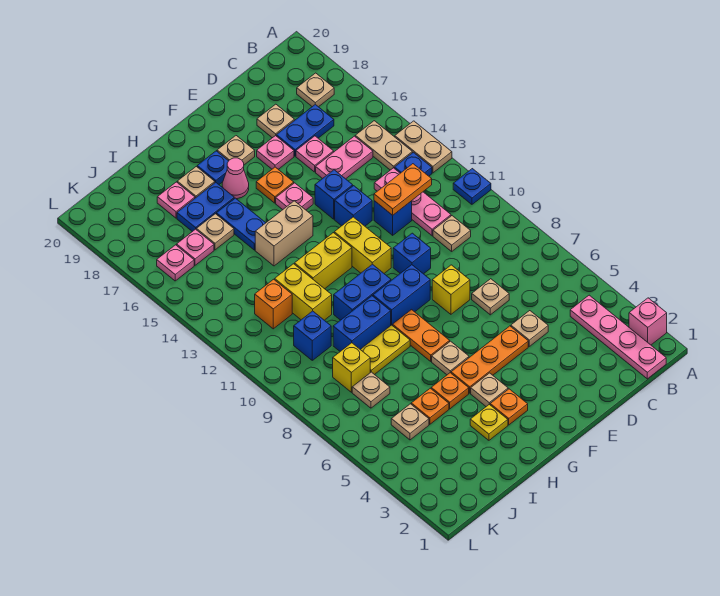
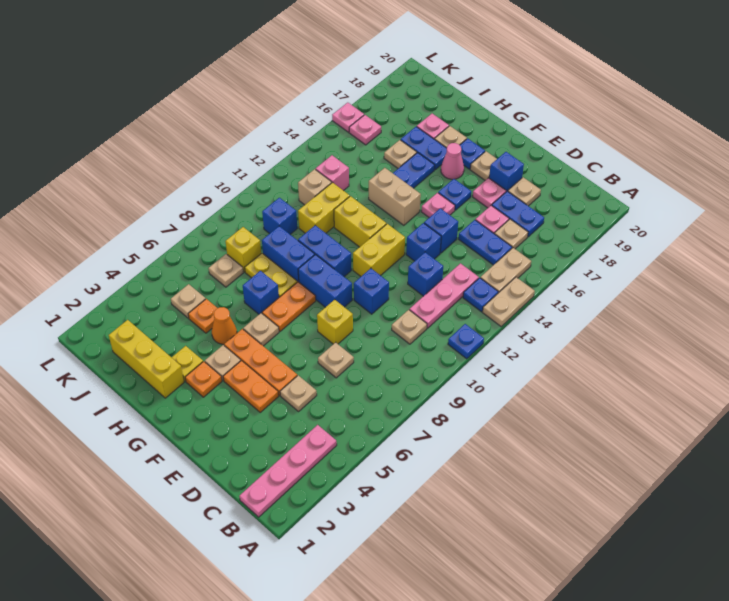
pink 1x1 brick [629,298,667,345] -> pink 1x1 brick moved to [316,155,349,191]
tan 1x1 plate [297,73,334,107] -> tan 1x1 plate moved to [494,219,528,249]
orange 1x2 plate [374,164,432,215] -> orange 1x2 plate moved to [223,361,279,412]
pink 1x2 plate [316,136,373,179] -> blue 1x2 plate [459,220,512,265]
none -> blue 1x1 brick [489,152,524,192]
orange 1x1 plate [256,167,294,203] -> blue 1x1 plate [438,179,471,210]
none -> yellow 1x3 brick [109,320,184,398]
orange 1x1 plate [431,373,469,409] -> orange 1x1 cone [212,307,237,344]
none -> blue 1x1 brick [243,271,279,314]
orange 1x1 brick [255,279,292,329] -> tan 1x1 brick [298,169,332,205]
pink 1x1 plate [177,229,214,265] -> pink 1x1 plate moved to [332,103,364,132]

